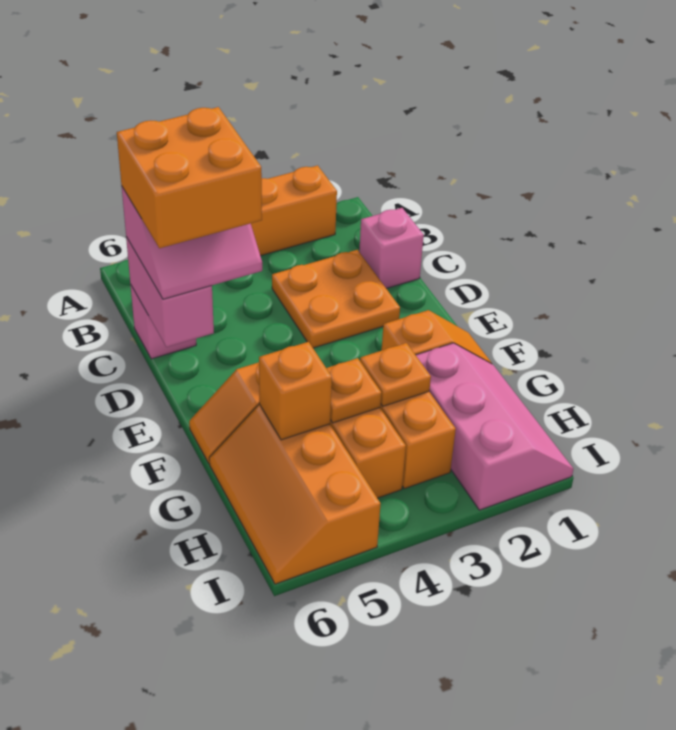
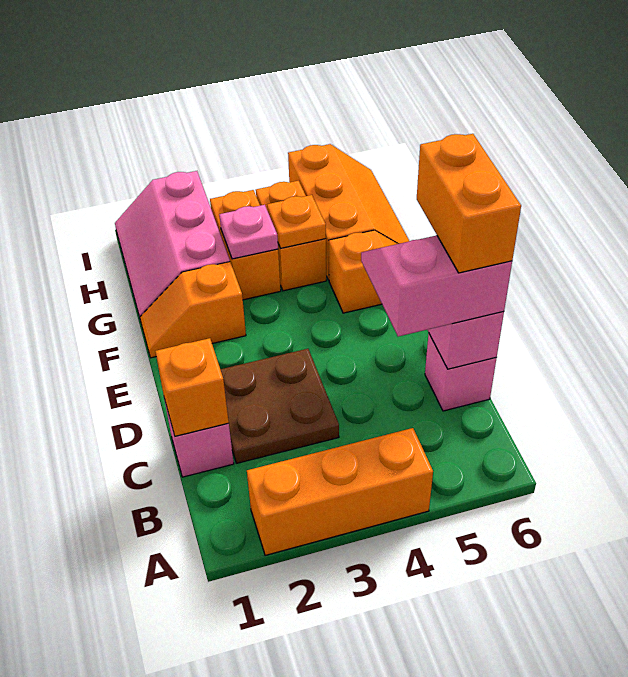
orange 2x2 plate [272,250,400,348] -> brown 2x2 plate [220,349,339,463]
orange 2x2 brick [117,107,262,248] -> orange 1x2 brick [417,134,521,273]
orange 1x1 plate [360,343,431,406] -> pink 1x1 plate [219,205,278,259]
orange 1x1 brick [259,342,332,440] -> orange 1x1 brick moved to [155,338,229,436]

